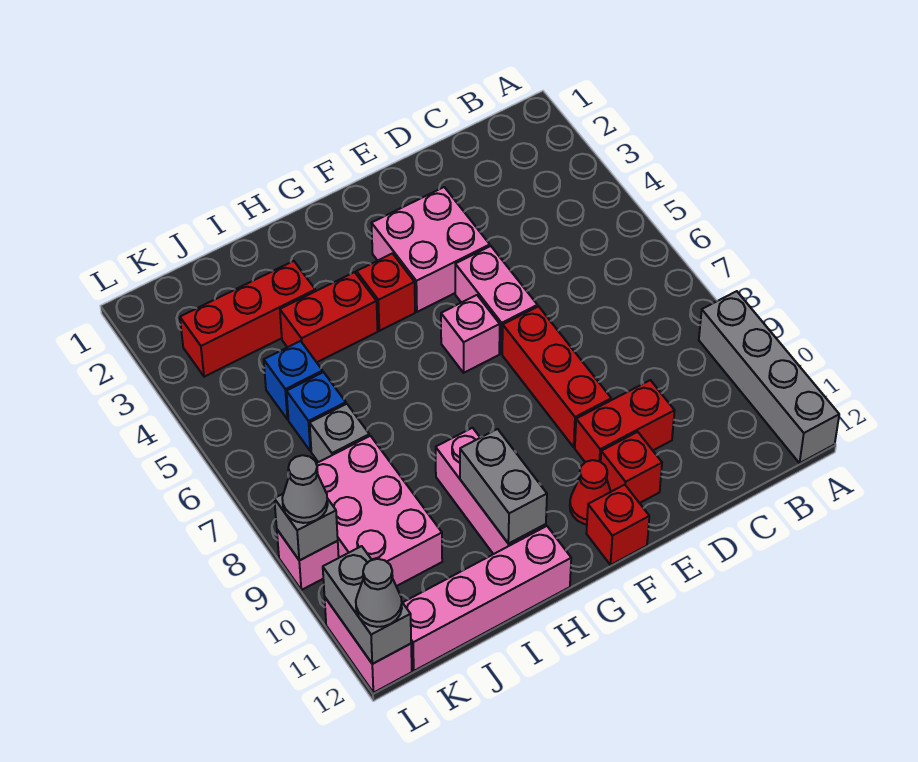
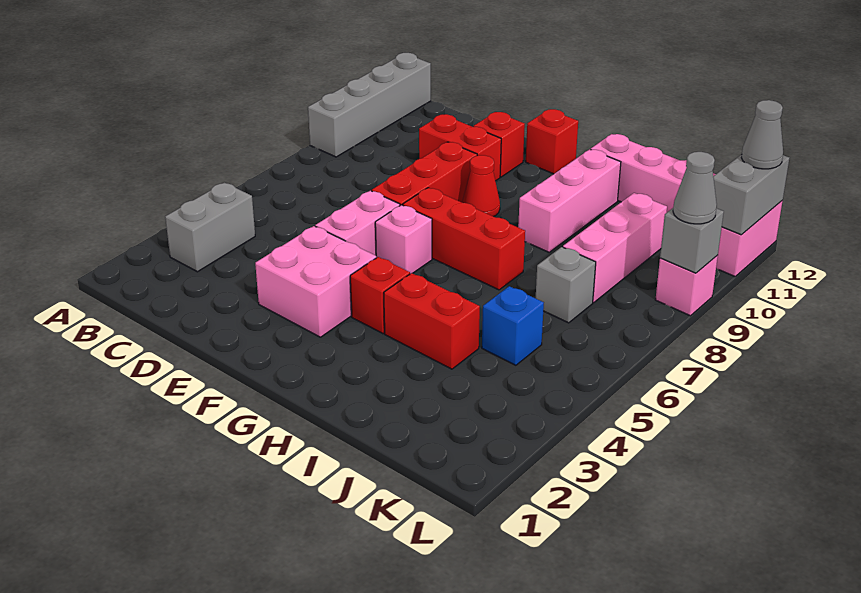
red 1x1 cone [570,460,611,524] -> red 1x1 cone moved to [462,155,500,217]
grey 1x2 brick [460,429,547,544] -> grey 1x2 brick moved to [165,183,255,272]
red 1x3 brick [180,261,315,377] -> red 1x3 brick moved to [403,188,525,290]
blue 1x1 brick [287,372,346,451] -> none
pink 2x3 brick [316,436,442,586] -> pink 1x3 brick [563,193,667,303]

